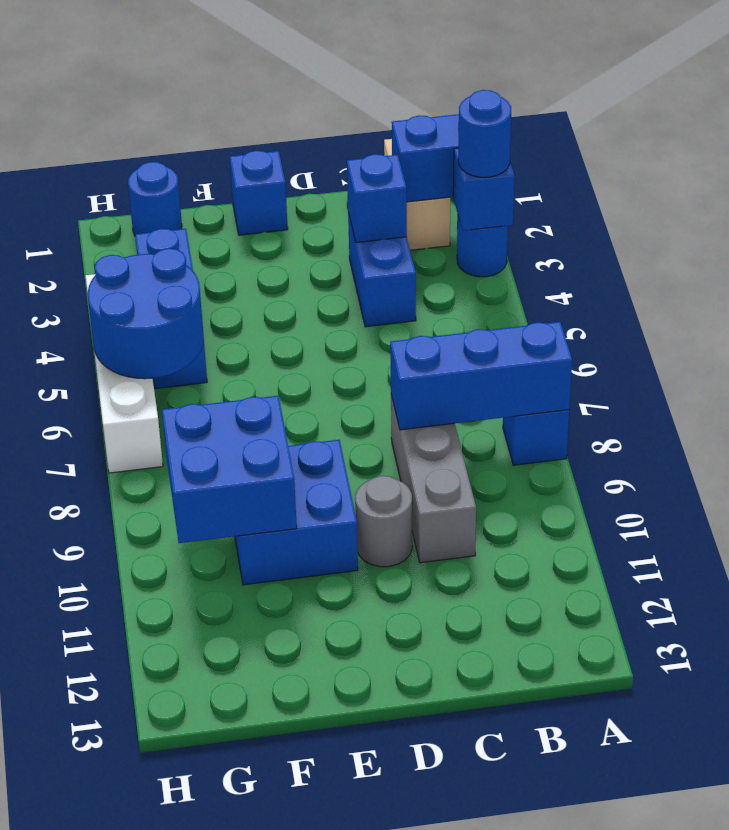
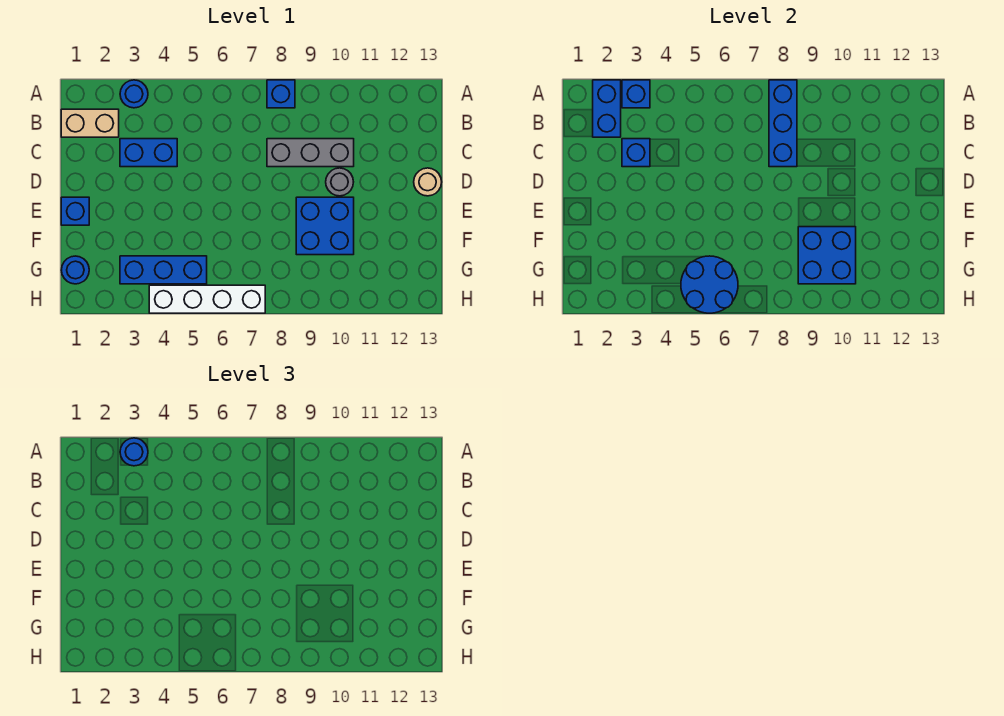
none -> tan 1x1 round brick [414,168,442,196]

